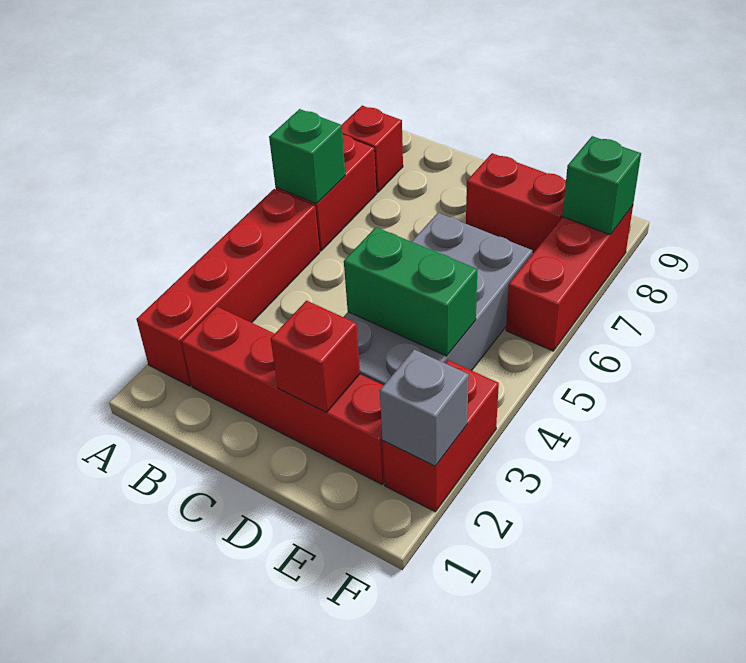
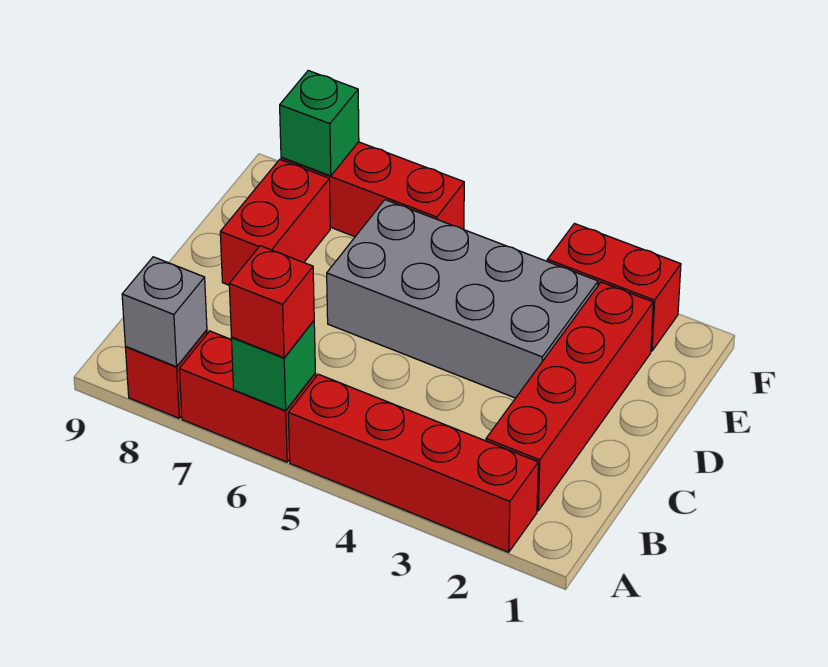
red 1x1 brick [271,301,360,412] -> red 1x1 brick moved to [229,246,314,358]
green 1x2 brick [344,227,477,356] -> none
grey 1x1 brick [380,349,469,466] -> grey 1x1 brick moved to [122,257,207,367]

